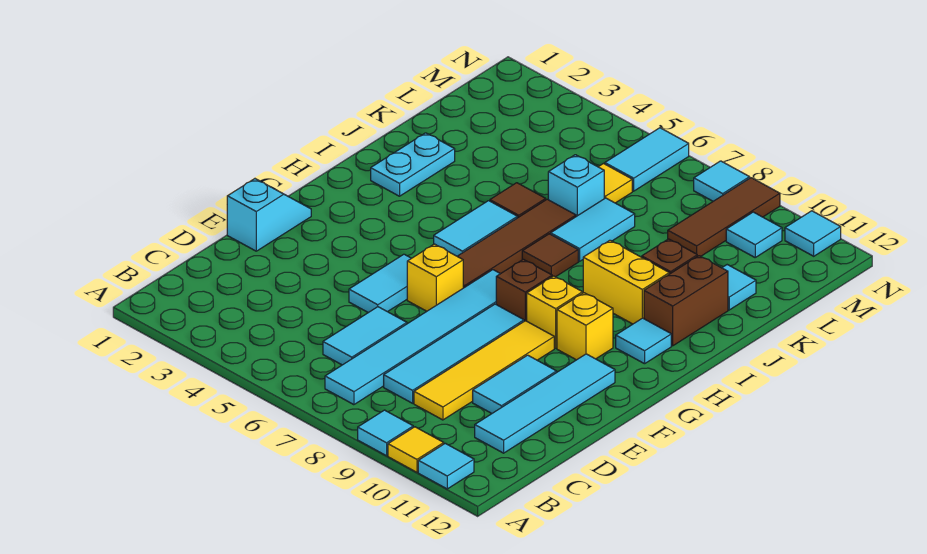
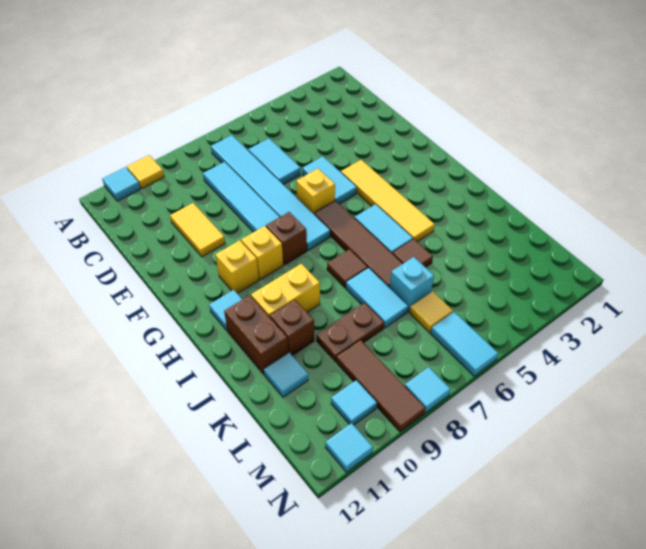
cyan 1x1 tile [358,410,413,456] -> none
yellow 1x4 tile [414,321,554,420] -> yellow 1x4 tile moved to [341,160,435,242]
cyan 1x4 tile [475,354,615,453] -> none
cyan 1x2 tile [473,355,557,413] -> yellow 1x2 tile [170,203,225,257]
cyan 1x2 slope [227,179,311,251] -> none
cyan 1x2 plate [371,133,455,196] -> none
none -> brown 1x2 plate [316,303,384,362]

